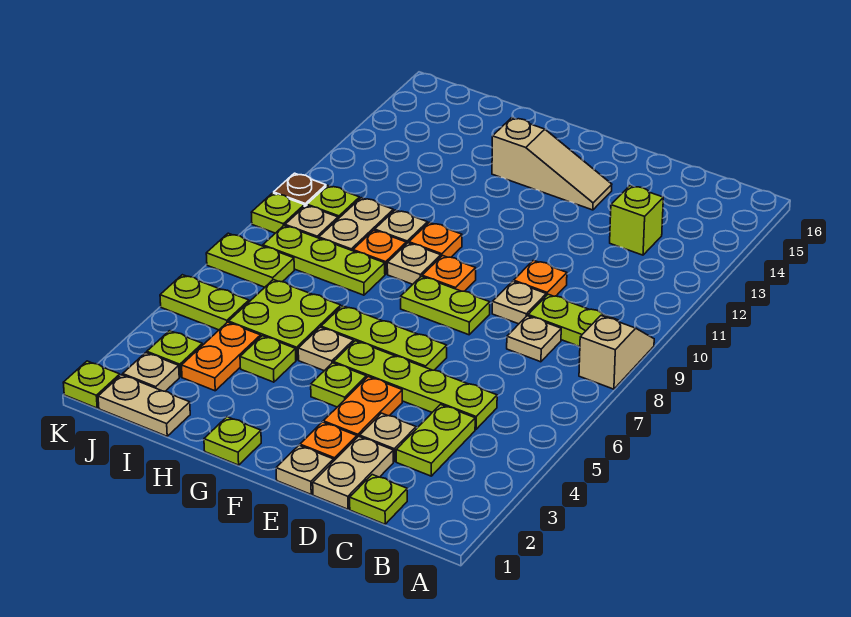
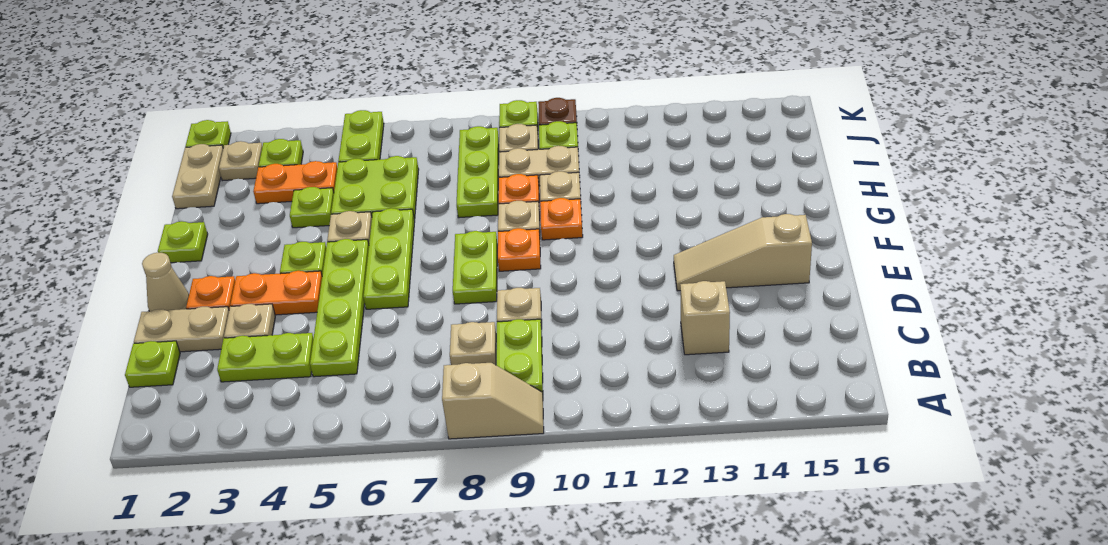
lime 1x1 brick [610,186,663,255] -> tan 1x1 brick [680,281,730,355]
orange 1x1 plate [514,260,567,296] -> none
tan 1x1 plate [276,445,334,494] -> tan 1x1 cone [142,253,189,311]
tan 1x3 slope [492,118,612,210] -> tan 1x3 slope turned to [674,214,812,291]
lime 1x2 plate [206,233,294,287] -> none

